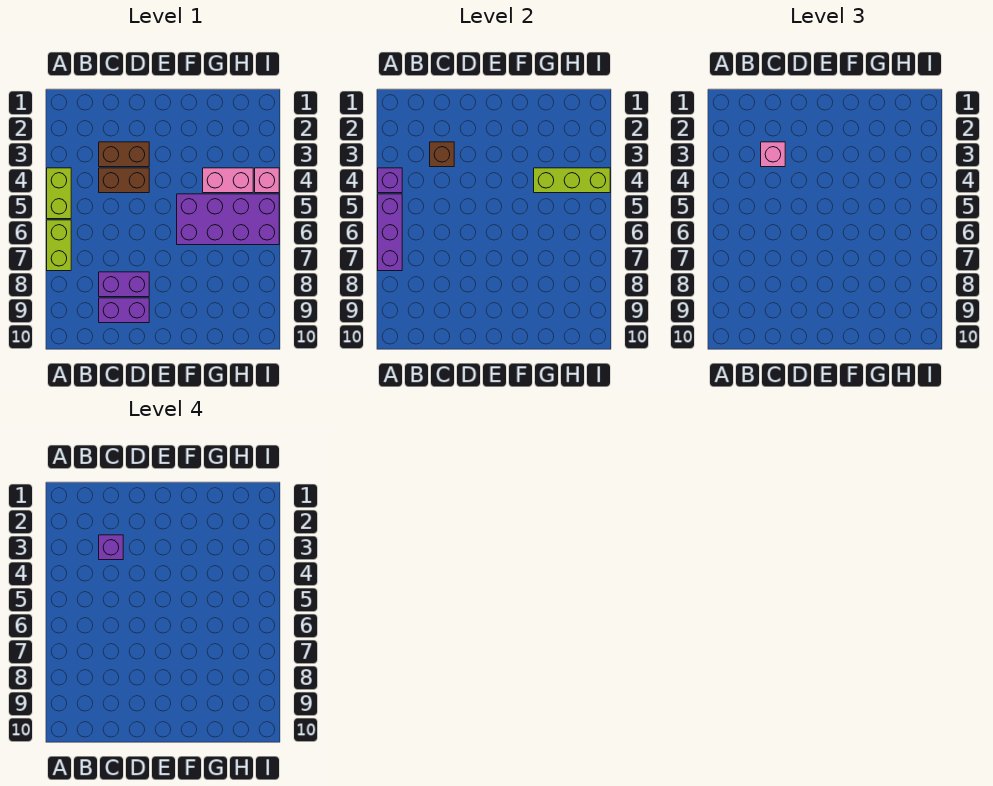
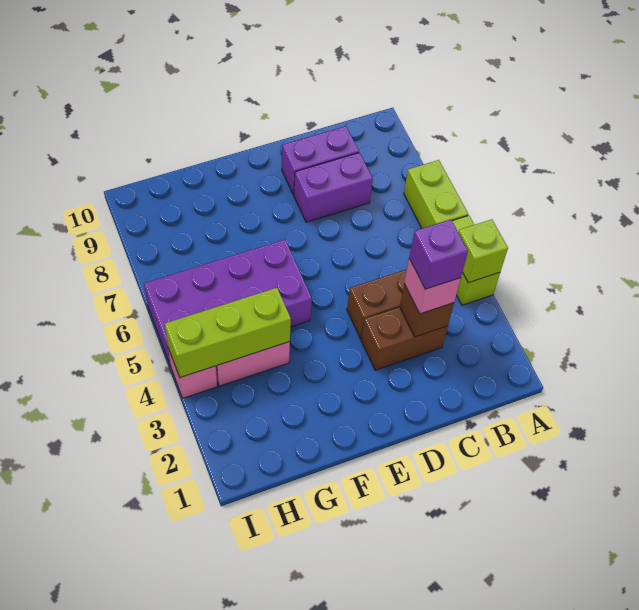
purple 1x1 brick [378,168,402,193] -> lime 1x1 brick [458,219,508,283]
purple 1x3 brick [378,194,402,271] -> none

